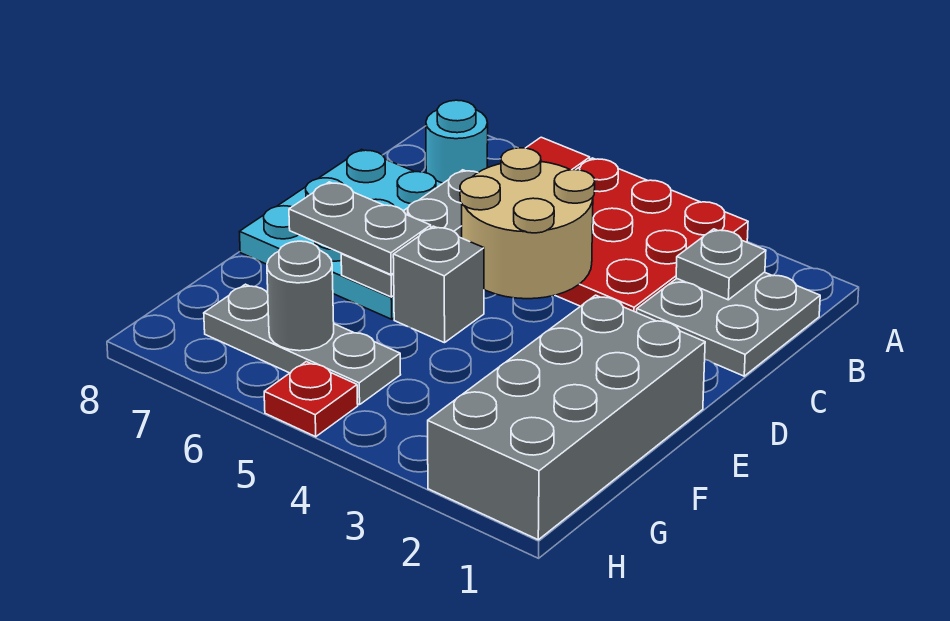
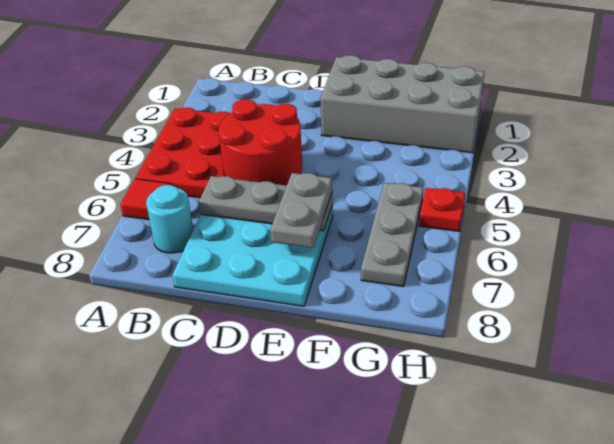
grey 2x2 plate [637,272,820,376] -> none
grey 1x1 plate [676,229,766,300] -> none
tan 2x2 round brick [460,148,595,299] -> red 2x2 round brick [219,99,302,185]
grey 1x1 brick [393,226,484,343] -> none
grey 1x1 round brick [267,241,334,351] -> none

